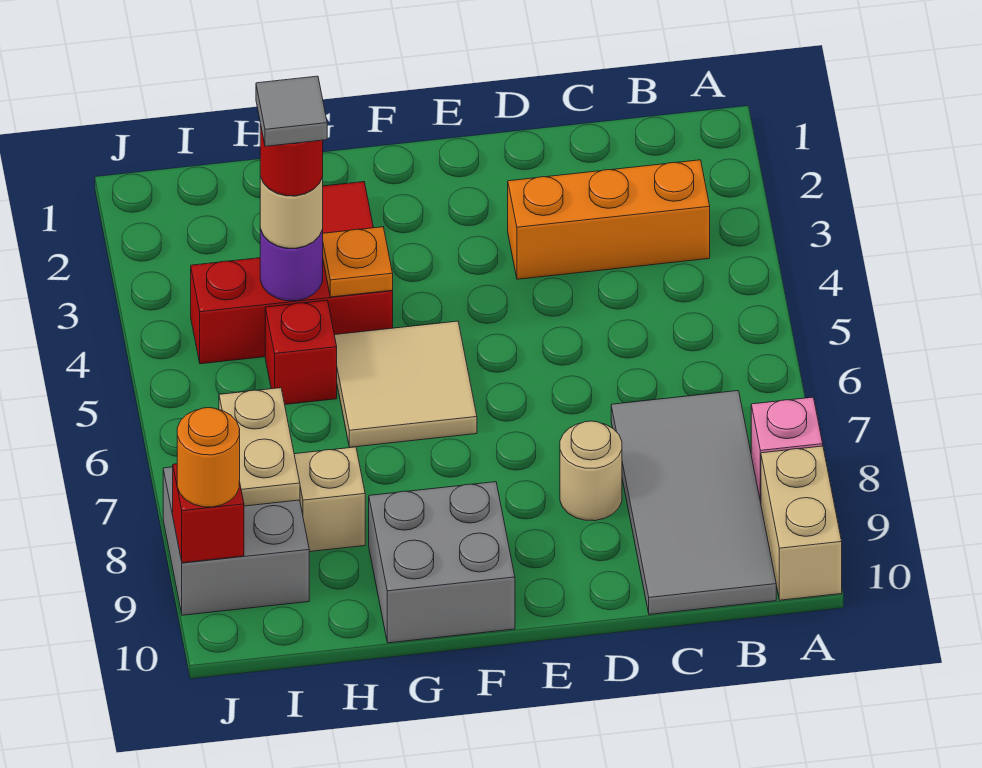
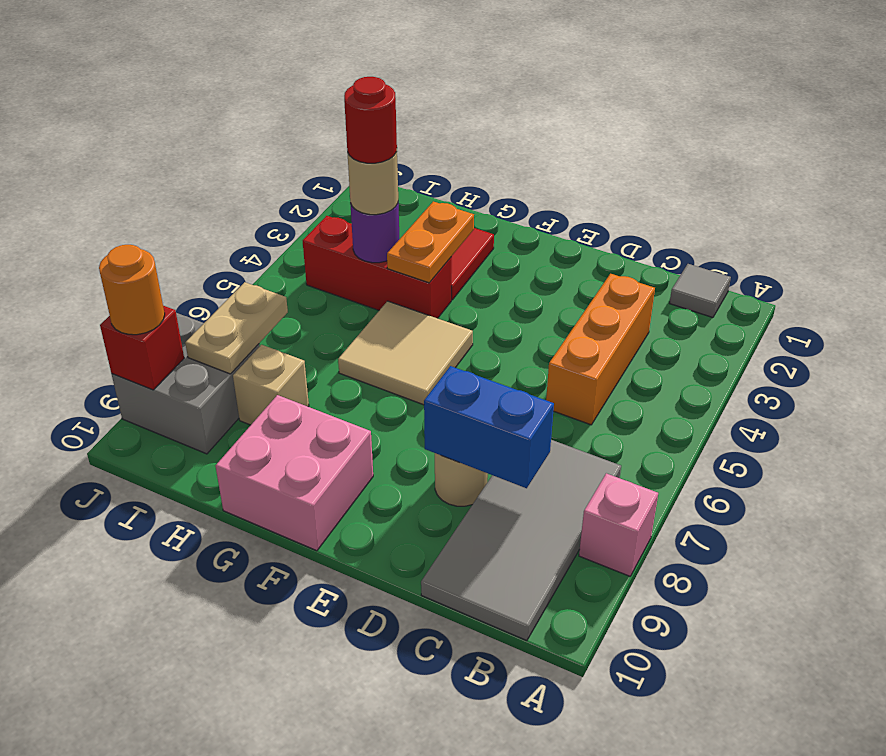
tan 1x2 brick [761,446,842,600] -> none
orange 1x3 brick [508,160,710,279] -> orange 1x3 brick turned to [546,274,655,425]
none -> blue 1x2 brick [424,366,554,488]
grey 2x2 brick [369,482,515,643] -> pink 2x2 brick [216,395,373,551]
orange 1x1 plate [323,227,393,297] -> orange 1x2 plate [387,202,474,283]
grey 1x1 tile [256,76,327,146] -> grey 1x1 tile moved to [670,264,731,318]
red 1x1 brick [265,300,337,404] -> none

